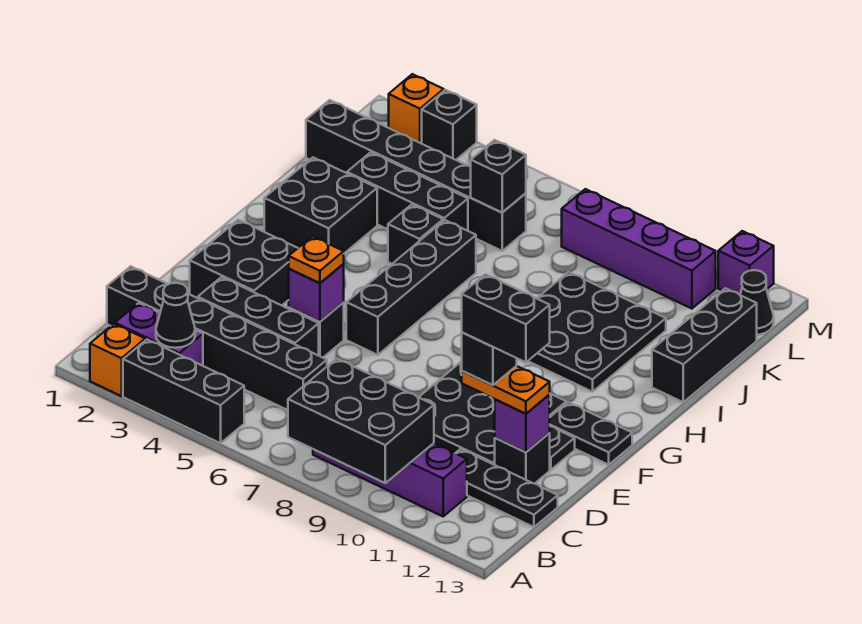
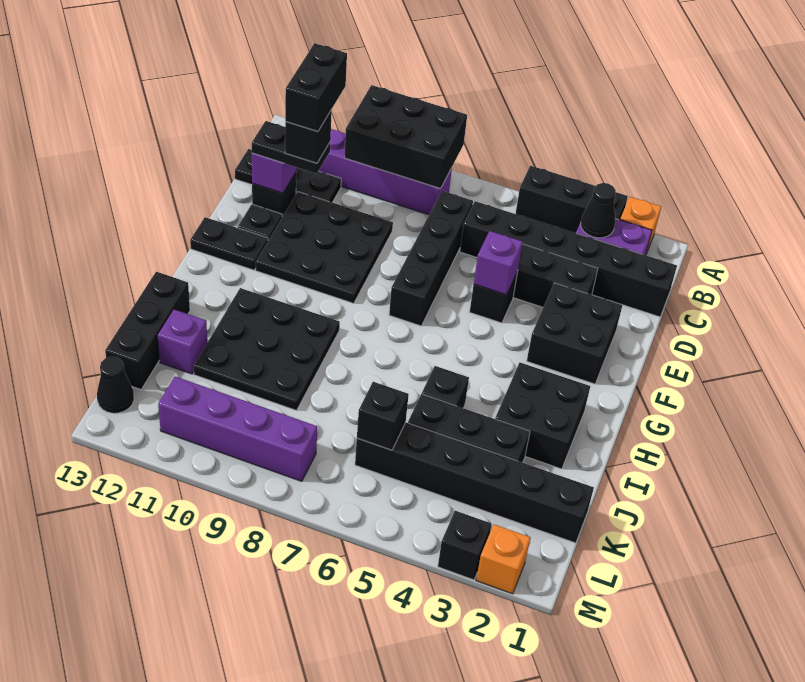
orange 1x2 plate [462,366,550,414] -> black 1x2 plate [252,121,330,174]
black 1x2 brick [462,274,550,362] -> black 1x2 brick turned to [285,43,347,131]
orange 1x1 plate [289,236,344,283] -> none
black 1x4 brick [346,220,476,355] -> black 1x4 brick moved to [389,191,473,326]
purple 1x1 brick [718,231,774,295] -> purple 1x1 brick moved to [158,309,207,374]

